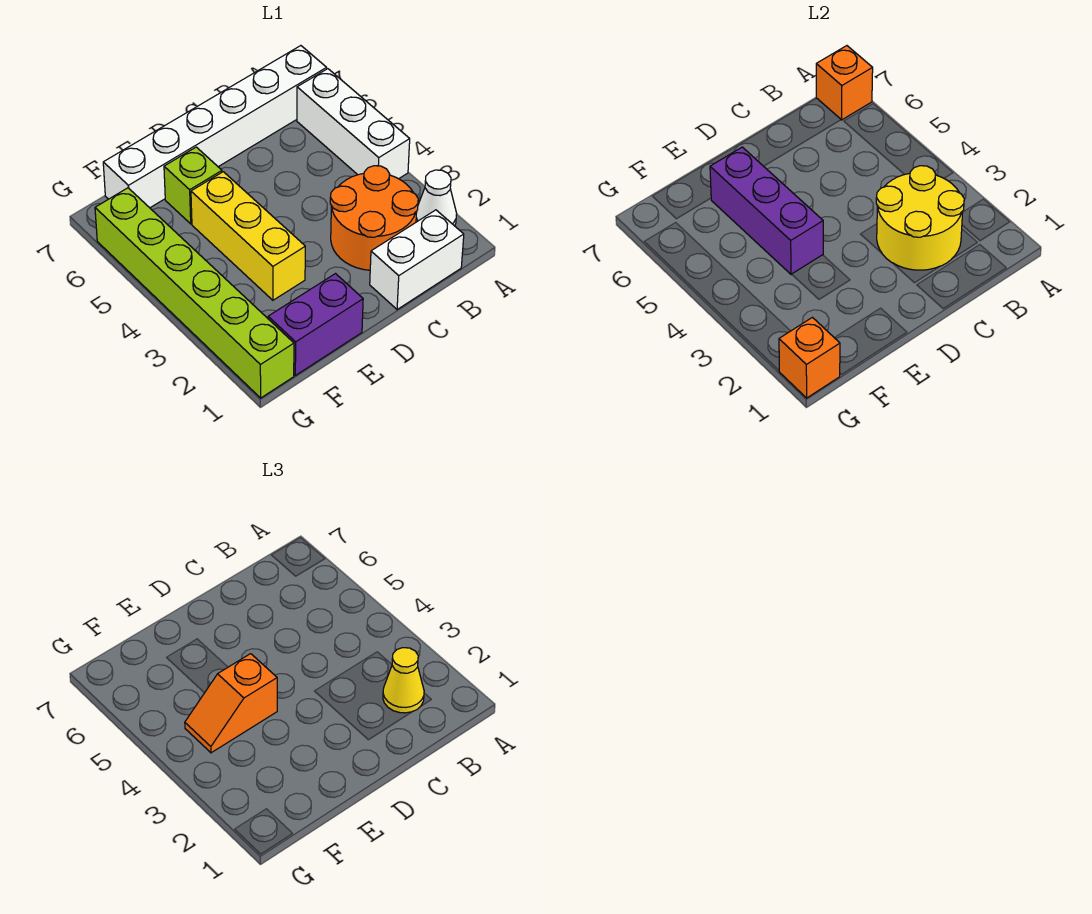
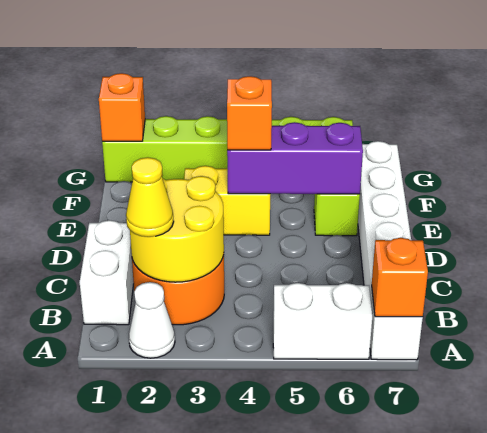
white 1x3 brick [297,69,410,179] -> white 1x2 brick [273,283,372,359]
purple 1x2 brick [268,274,363,375] -> none
yellow 1x3 brick [191,172,305,300] -> yellow 1x2 brick [184,166,270,235]

